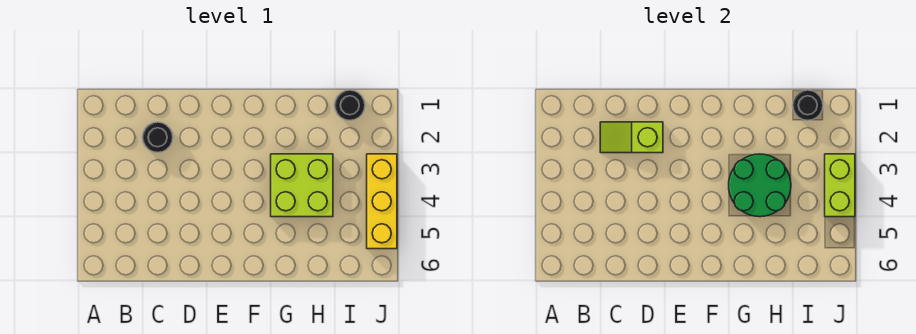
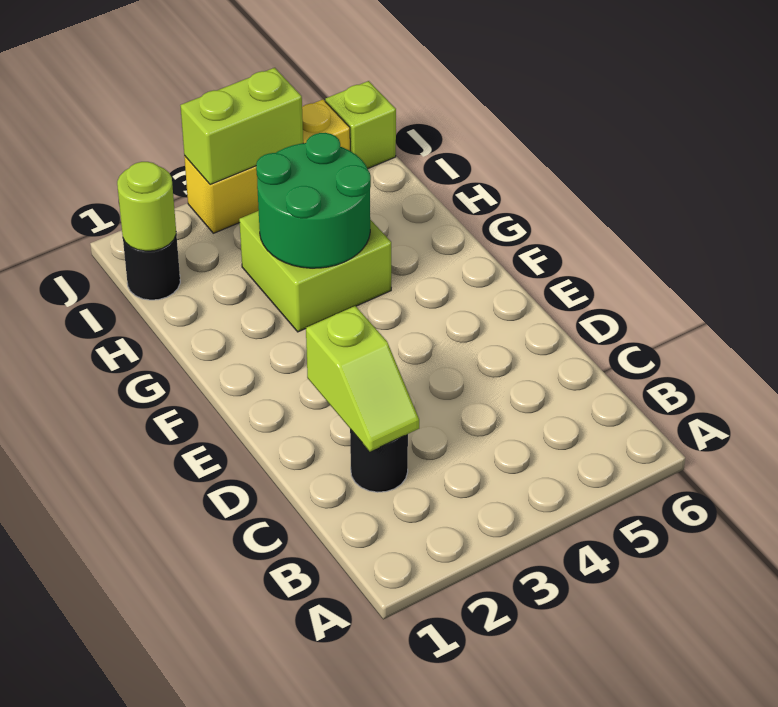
black 1x1 round brick [793,90,823,120] -> lime 1x1 round brick [117,162,176,251]
none -> lime 1x1 brick [325,81,396,169]

